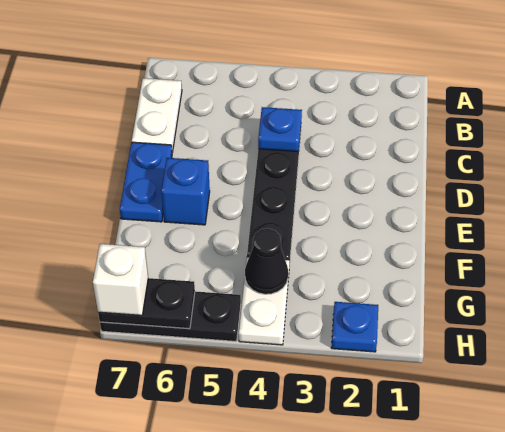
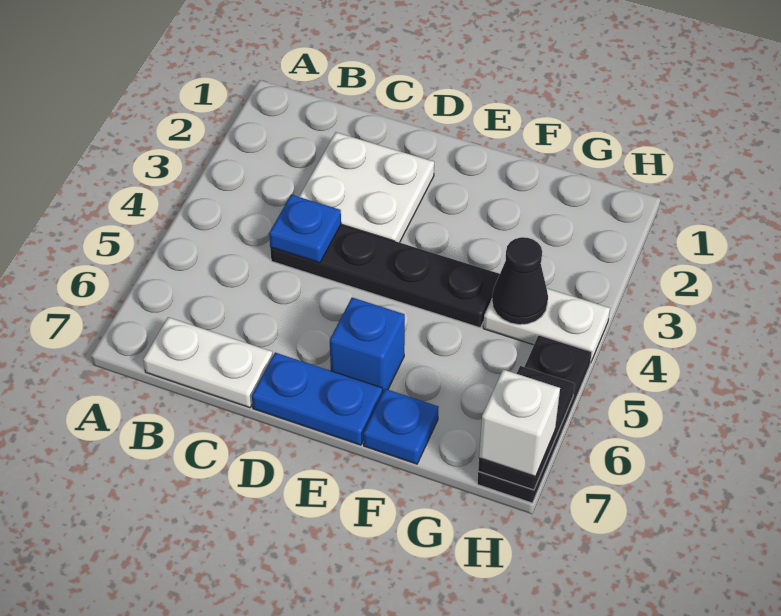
none -> white 2x2 plate [299,132,434,242]
blue 1x1 plate [331,302,378,352] -> blue 1x1 plate moved to [363,389,439,464]

